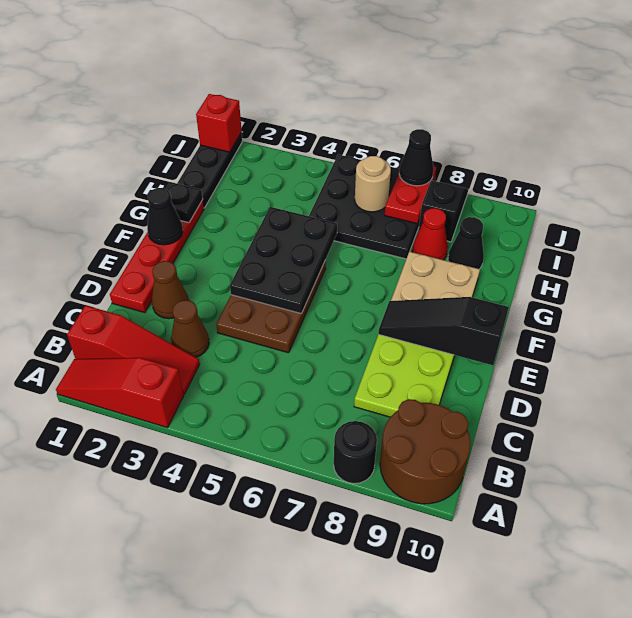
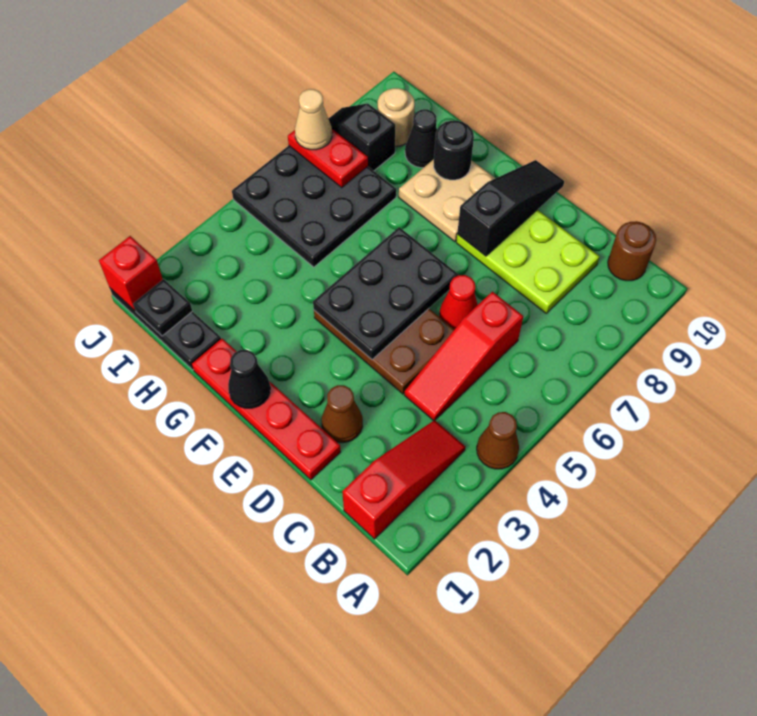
red 1x3 slope [56,358,184,428] -> red 1x3 slope moved to [404,292,523,421]
black 1x1 round brick [334,421,377,484] -> black 1x1 round brick moved to [434,121,474,180]
brown 2x2 round brick [380,399,470,504] -> brown 1x1 round brick [608,221,656,281]
brown 1x1 cone [171,300,209,357] -> brown 1x1 cone moved to [477,412,519,469]
black 2x3 plate [230,207,337,314] -> black 2x3 plate turned to [313,227,458,360]
black 1x3 slope [378,297,509,365] -> black 1x3 slope turned to [457,160,564,256]
black 1x1 plate [166,182,203,223] -> black 1x1 plate moved to [133,279,192,336]
red 1x1 cone [413,208,448,260] -> red 1x1 cone moved to [440,275,478,329]
tan 1x1 round brick [355,156,391,212] -> tan 1x1 round brick moved to [378,88,415,146]
black 1x1 cone [399,129,434,186] -> tan 1x1 cone [295,89,332,150]

